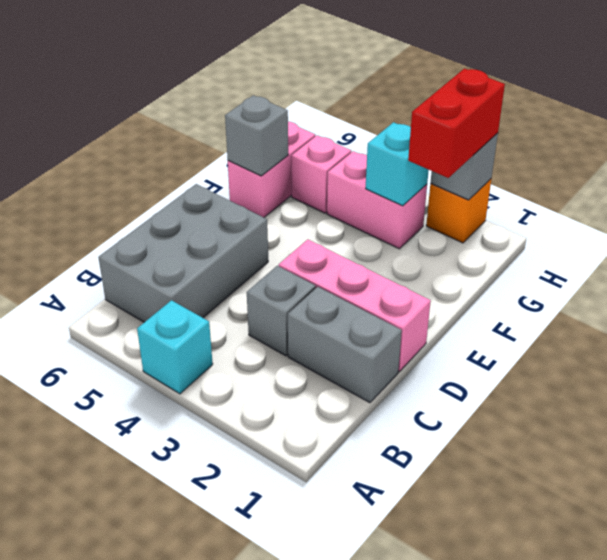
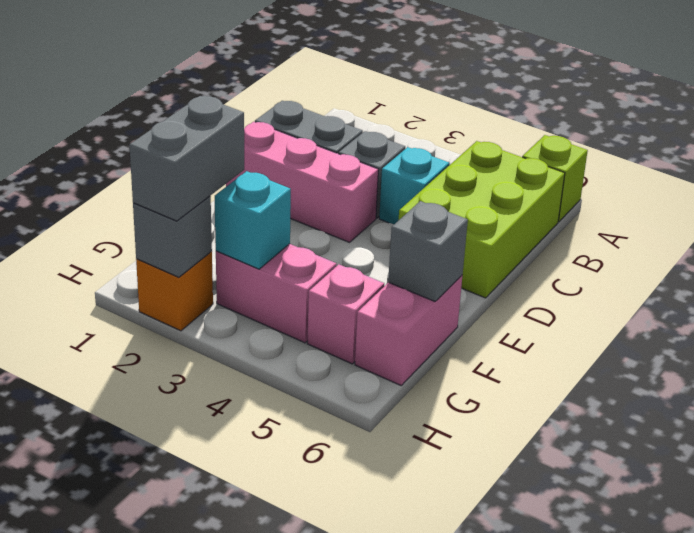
cyan 1x1 brick [137,300,213,394] -> cyan 1x1 brick moved to [379,147,449,224]
none -> lime 1x1 brick [522,135,588,222]
grey 2x3 brick [99,184,268,322] -> lime 2x3 brick [398,141,565,298]
red 1x2 brick [408,69,505,178] -> grey 1x2 brick [129,96,244,221]

